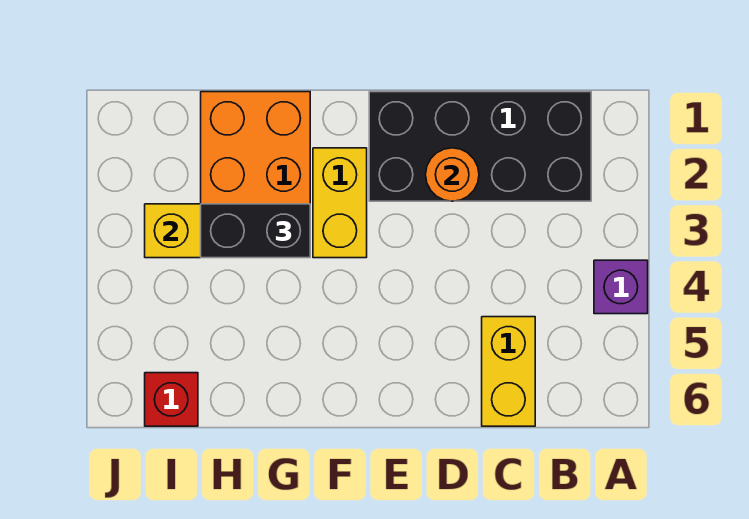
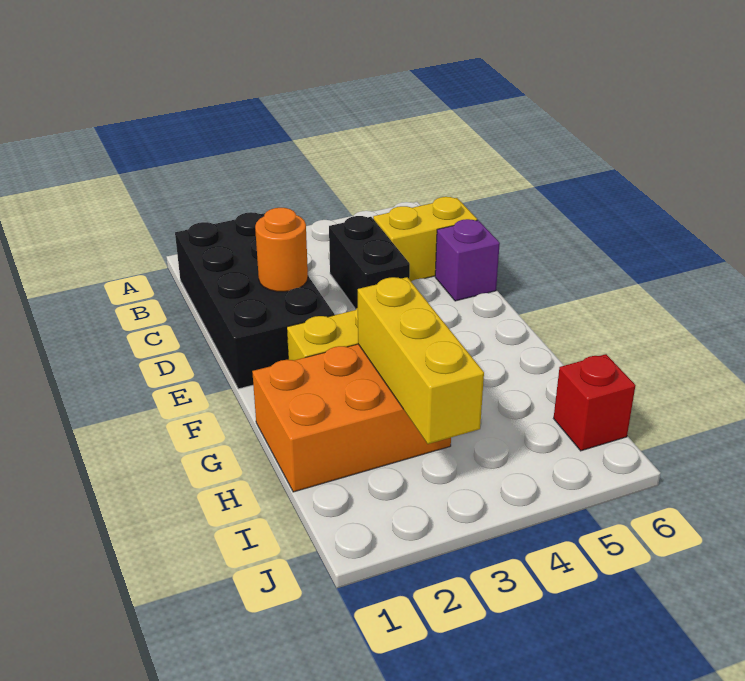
purple 1x1 brick [594,260,648,314] -> purple 1x1 brick moved to [435,219,500,301]
black 1x2 brick [201,204,310,258] -> black 1x2 brick moved to [329,216,410,309]

